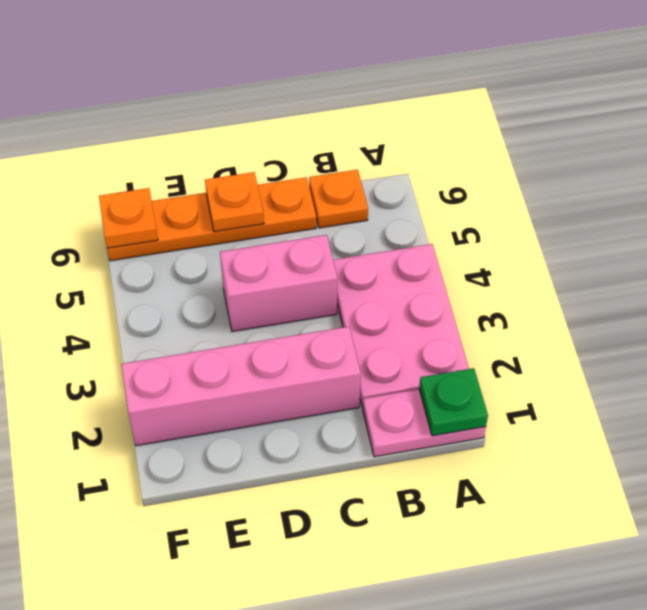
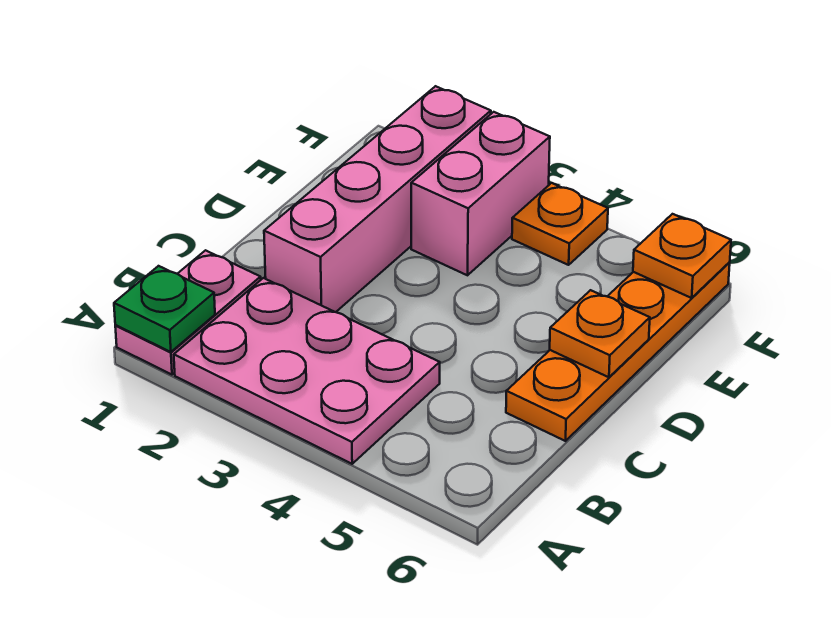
orange 1x1 plate [309,170,368,228] -> orange 1x1 plate moved to [512,183,608,265]
pink 1x2 brick [220,235,337,332] -> pink 1x2 brick moved to [411,112,550,275]

